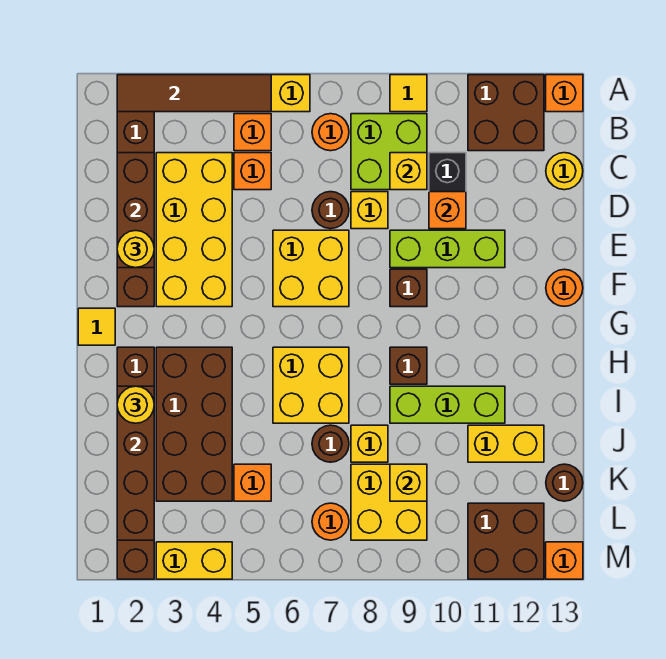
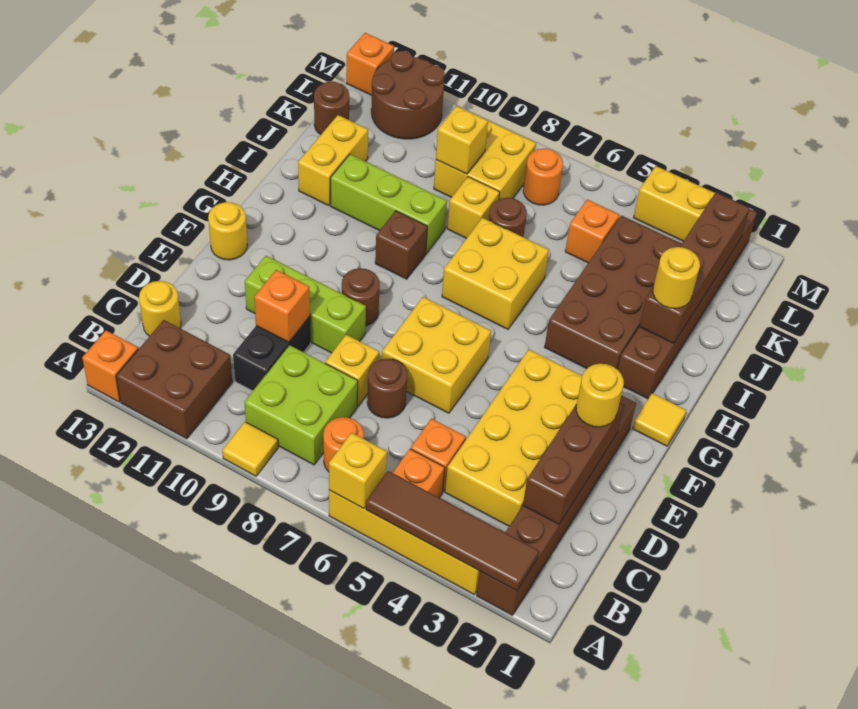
yellow 1x1 brick [390,153,427,190] -> yellow 1x1 brick moved to [329,433,387,509]
brown 1x1 brick [390,269,427,307] -> brown 1x1 round brick [342,268,380,326]
orange 1x1 round brick [546,269,583,306] -> yellow 1x1 round brick [208,202,247,260]
yellow 1x2 brick [468,425,544,462] -> yellow 1x2 brick turned to [298,115,368,206]
brown 2x2 brick [468,503,544,579] -> brown 2x2 round brick [371,51,445,139]

